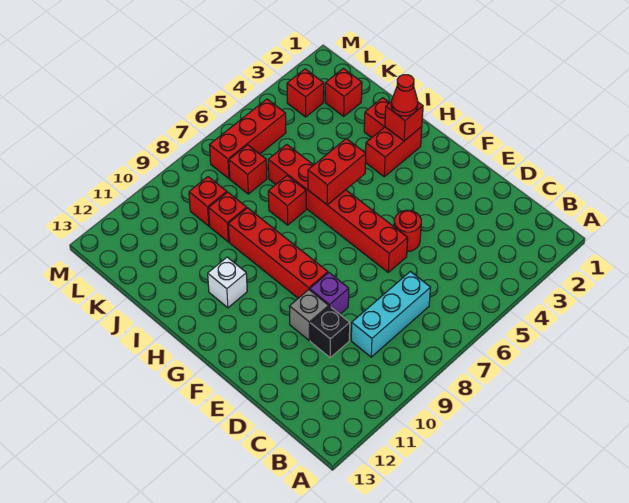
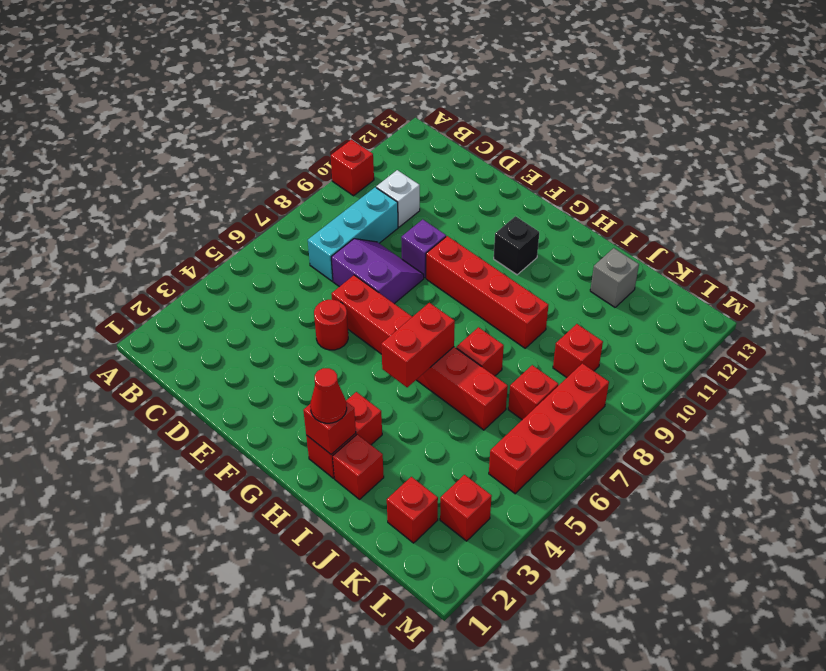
none -> purple 2x2 slope [331,239,424,304]
black 1x1 brick [310,306,350,358] -> black 1x1 brick moved to [494,216,539,275]
grey 1x1 brick [289,290,329,341] -> grey 1x1 brick moved to [590,248,639,307]
white 1x1 brick [208,257,247,308] -> white 1x1 brick moved to [376,170,420,227]
red 1x1 brick [209,192,247,242] -> red 1x1 brick moved to [331,140,374,196]
red 1x3 brick [210,99,286,179] -> red 1x4 brick [489,363,609,494]

